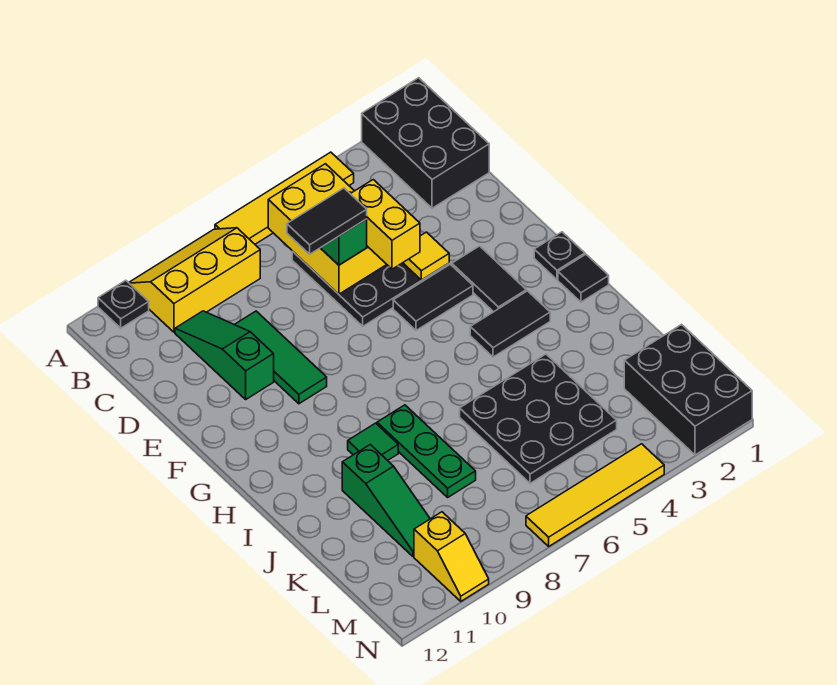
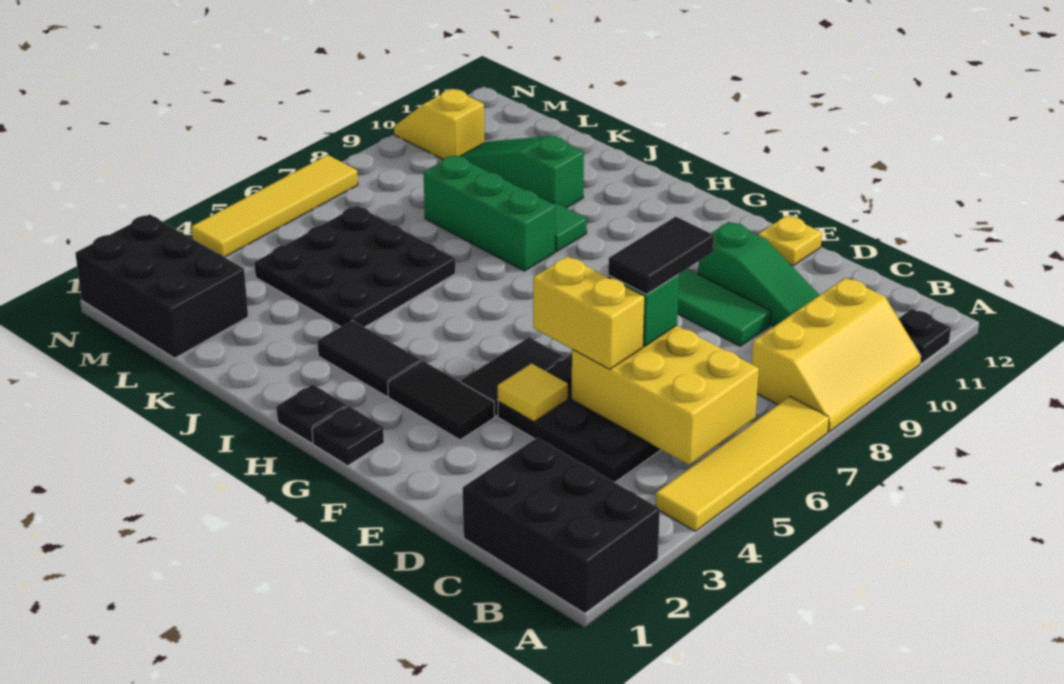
none -> yellow 1x1 plate [759,216,822,266]
black 1x1 tile [558,254,609,302] -> black 1x1 plate [277,385,347,443]
black 1x2 tile [470,291,550,357] -> black 1x2 tile turned to [318,320,421,396]
green 1x3 plate [377,405,476,497] -> green 1x3 brick [424,155,555,271]

